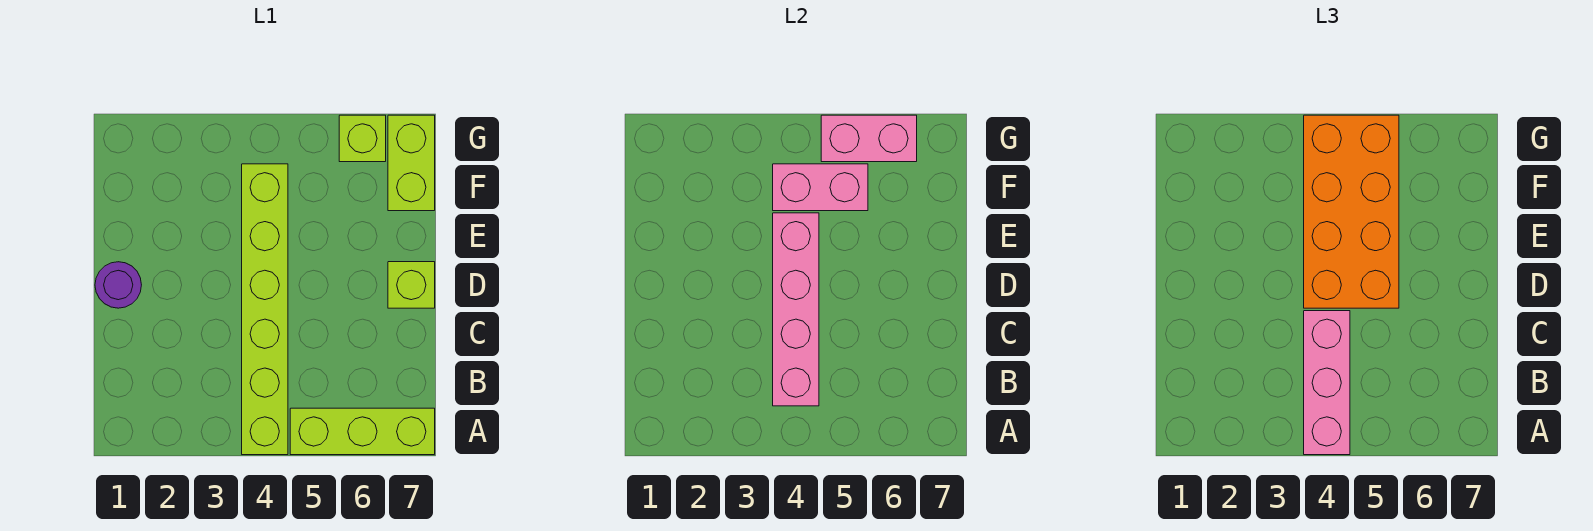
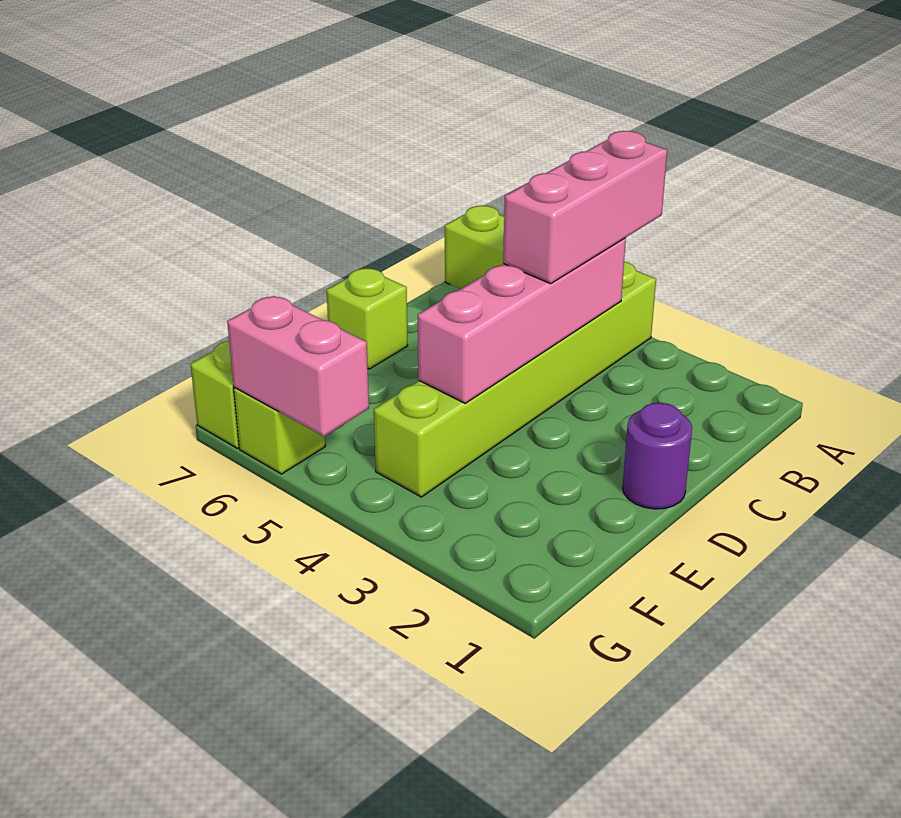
orange 2x4 brick [1304,115,1399,308] -> none
pink 1x2 brick [773,164,868,211] -> none

